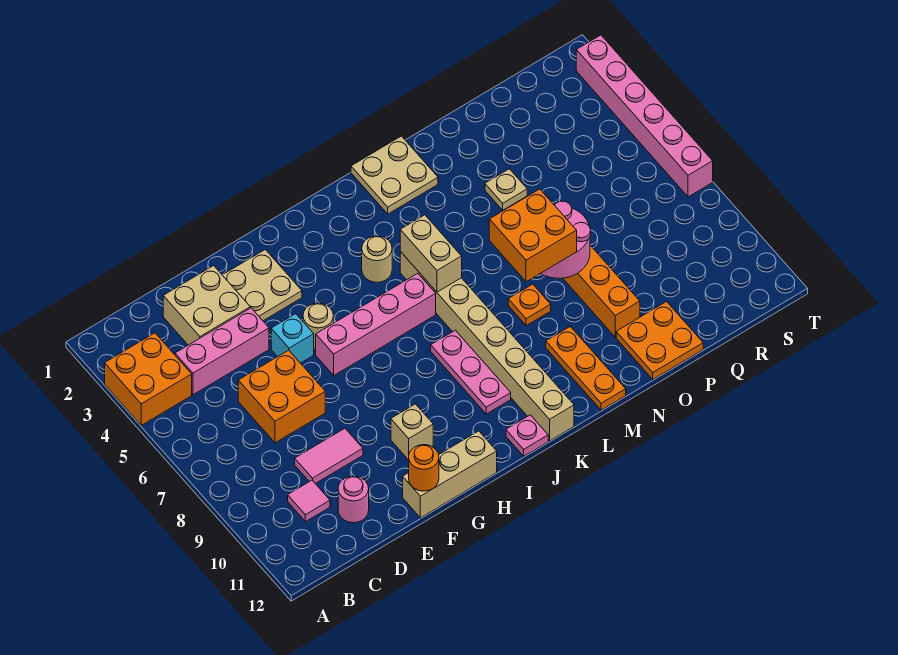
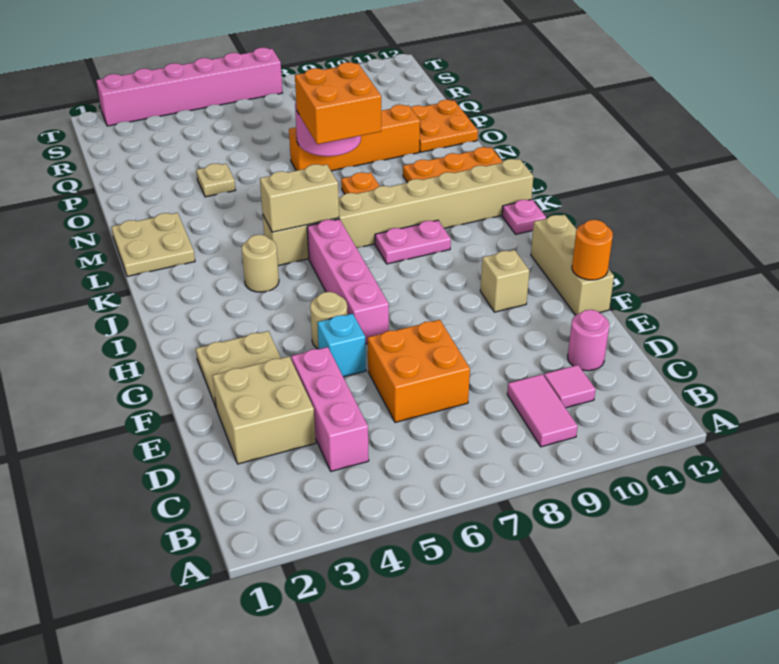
orange 2x2 brick [105,333,192,425] -> none
pink 1x2 tile [295,428,363,484] -> pink 1x2 tile moved to [507,374,578,447]
pink 1x3 plate [431,330,511,414] -> pink 1x2 plate [375,220,451,264]

